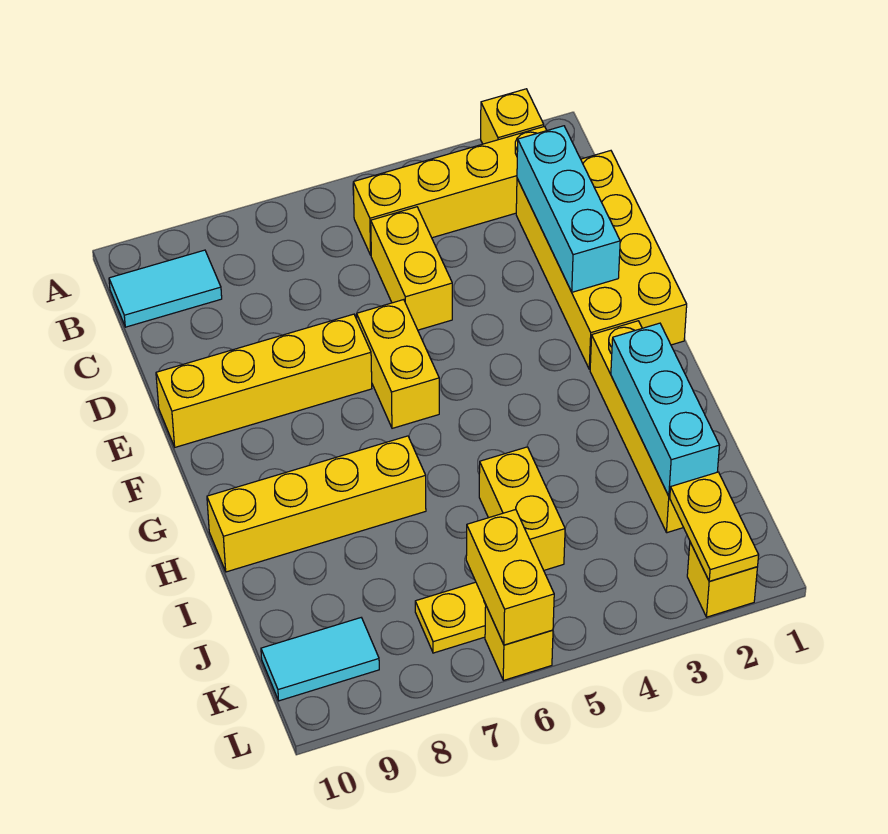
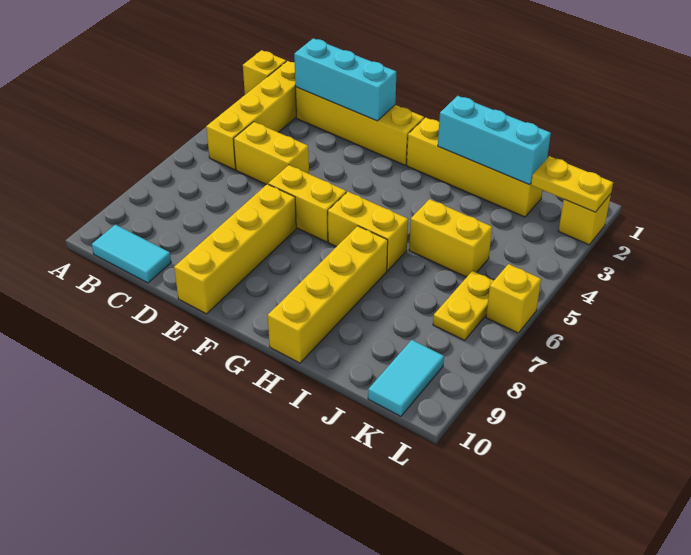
cyan 1x2 tile [109,250,222,327] -> cyan 1x2 tile turned to [92,225,171,283]
yellow 2x4 brick [516,151,687,369] -> yellow 1x4 brick [295,87,424,165]
yellow 1x2 brick [466,510,554,645] -> yellow 1x2 brick moved to [328,192,408,271]

